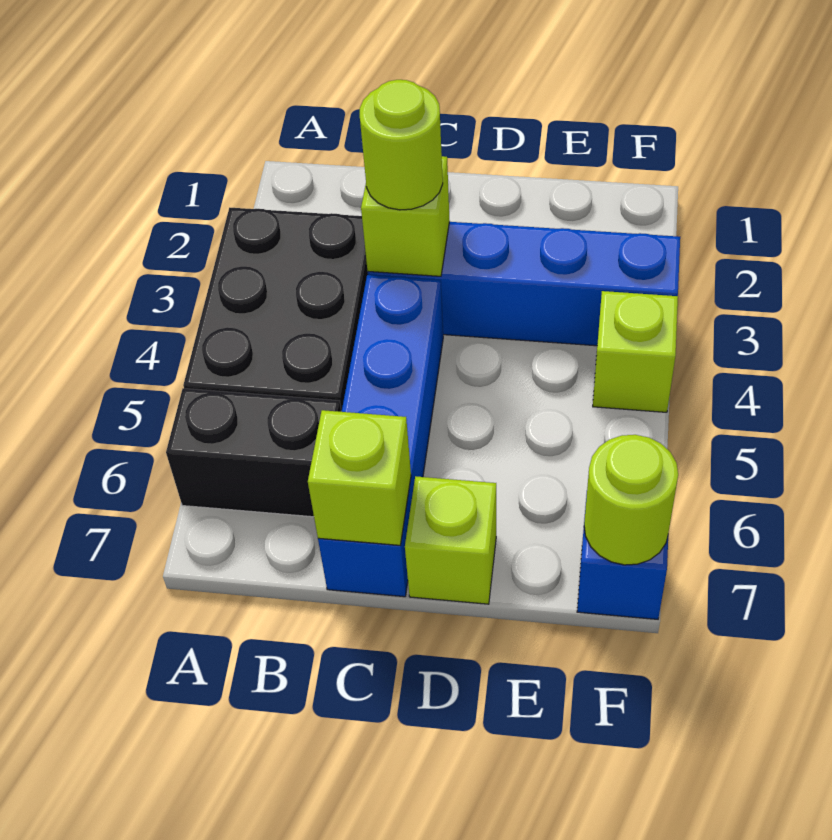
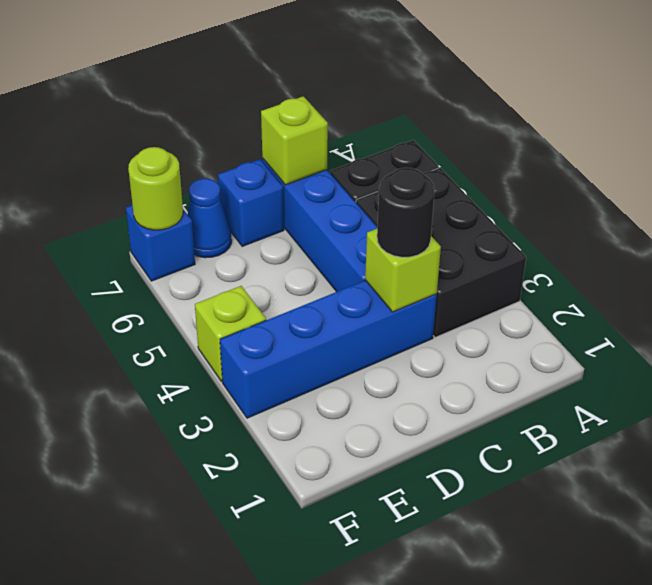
lime 1x1 round brick [360,80,443,210] -> black 1x1 round brick [377,168,435,257]
lime 1x1 brick [405,476,496,604] -> blue 1x1 brick [218,159,284,246]
none -> blue 1x1 cone [188,179,232,258]

